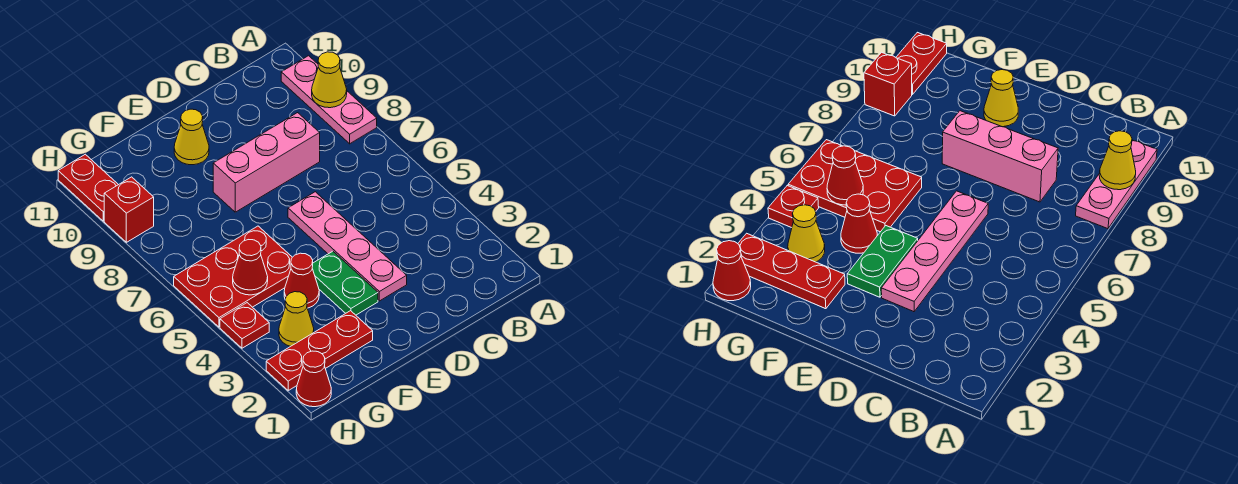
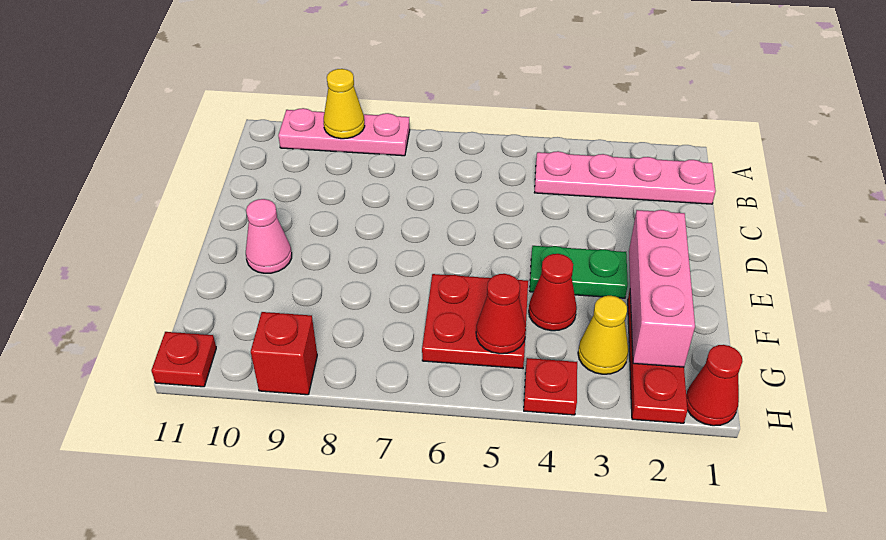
pink 1x3 brick [213,113,320,212] -> pink 1x3 brick moved to [629,210,695,367]
pink 1x4 plate [288,192,407,301] -> pink 1x4 plate moved to [534,151,716,204]
yellow 1x1 cone [174,109,209,165] -> pink 1x1 cone [246,199,292,273]
red 2x3 plate [174,226,292,327] -> red 2x2 plate [422,274,528,368]
red 1x2 plate [58,154,118,221] -> red 1x1 plate [151,332,216,387]

